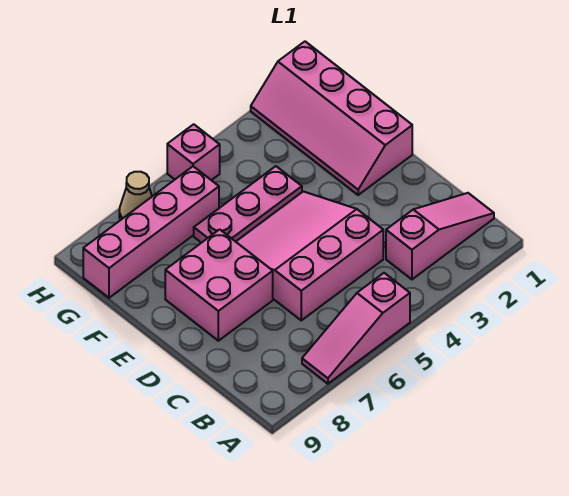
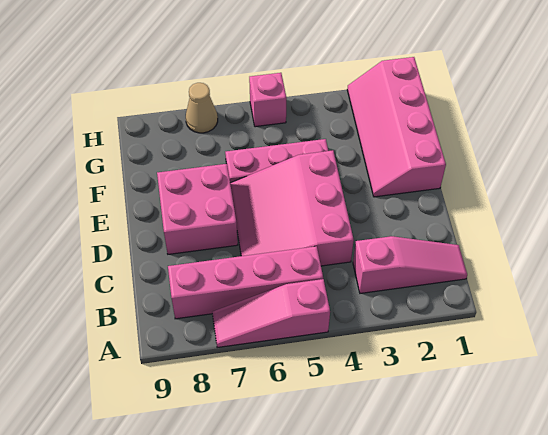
pink 3x3 slope [236,191,383,320] -> pink 3x3 slope turned to [230,150,354,266]
pink 1x4 brick [83,166,219,298] -> pink 1x4 brick moved to [168,246,323,319]

